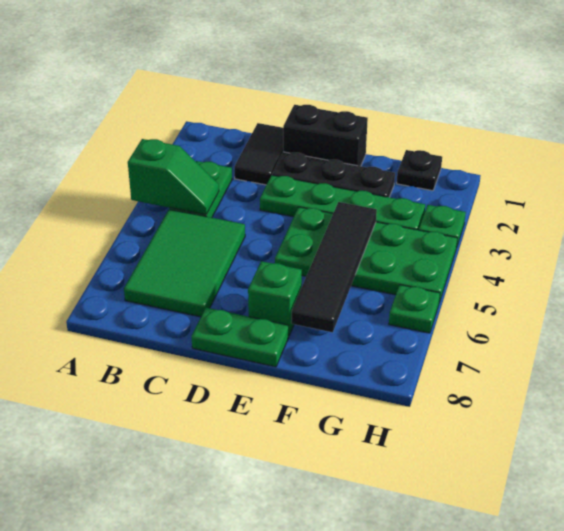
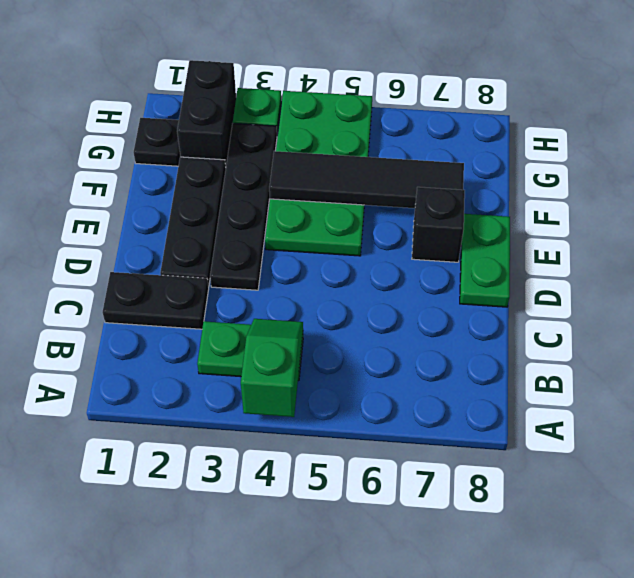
green 2x3 tile [124,209,245,317] -> none
black 1x2 tile [234,123,283,185] -> black 1x2 plate [103,272,209,329]
black 1x2 brick [283,105,368,166] -> black 1x2 brick moved to [177,60,236,167]
green 1x4 plate [260,175,425,230] -> black 1x4 plate [210,123,277,290]
green 1x1 brick [248,261,302,335] -> black 1x1 brick [412,187,465,262]
green 1x1 plate [389,285,440,333] -> none

